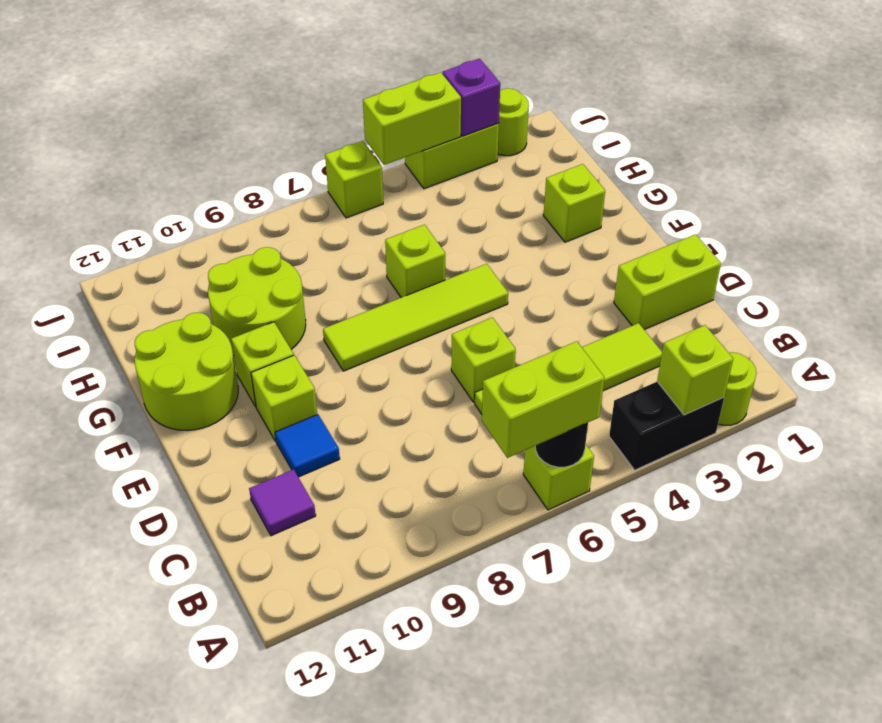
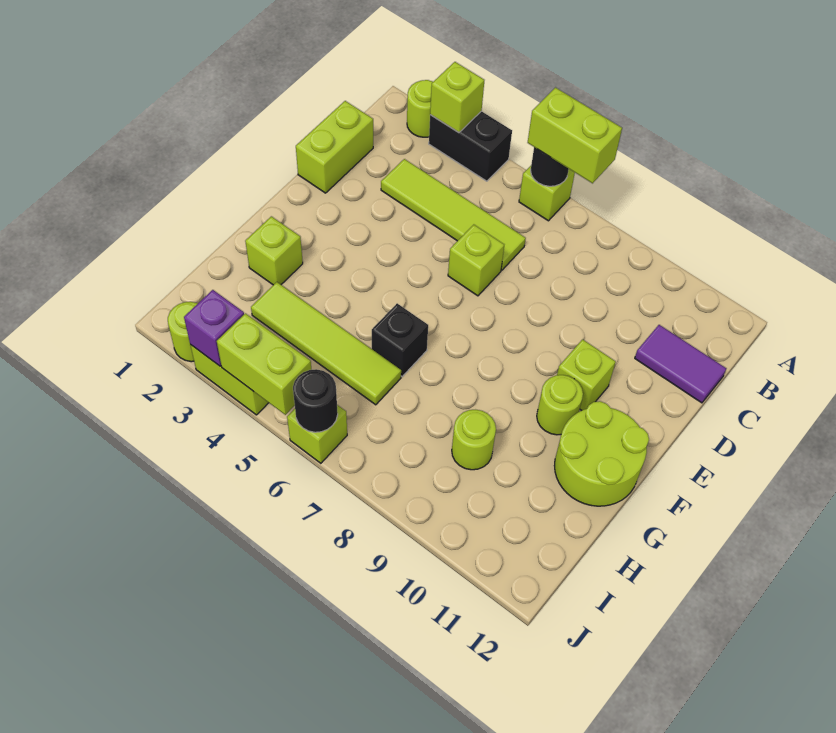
purple 1x1 tile [249,469,316,536] -> purple 1x2 tile [635,325,727,403]
lime 1x2 brick [614,234,721,330] -> lime 1x2 brick turned to [296,101,373,193]
blue 1x1 tile [275,414,340,477] -> none
lime 1x4 tile [323,264,508,371] -> lime 1x4 tile moved to [251,282,401,405]
lime 1x1 brick [231,322,294,407] -> lime 1x1 round brick [537,375,583,435]
lime 1x1 brick [385,225,445,297] -> black 1x1 brick [372,303,428,376]
lime 2x2 round brick [208,247,306,356] -> lime 1x1 round brick [452,410,496,470]
none -> black 1x1 round brick [293,369,338,432]

